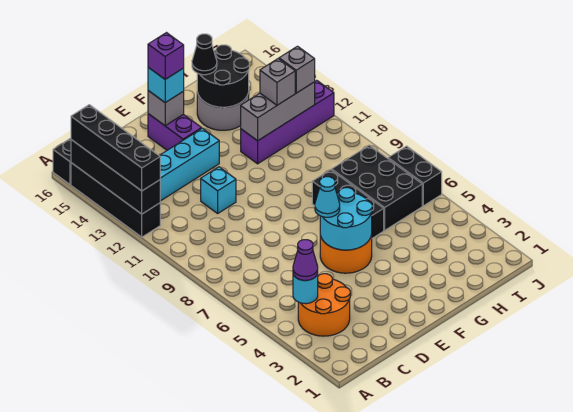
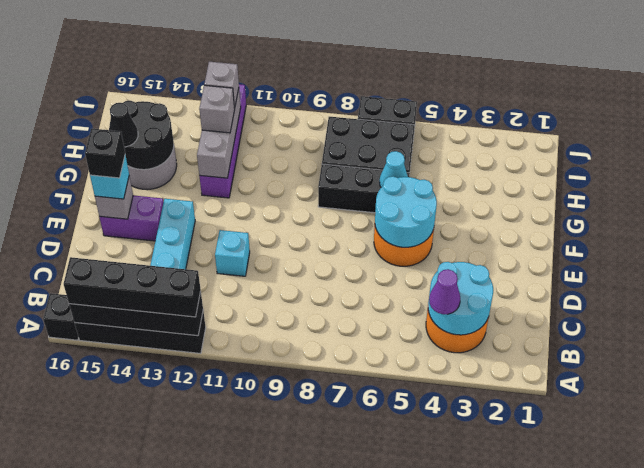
cyan 1x1 round brick [293,274,318,304] -> cyan 2x2 round brick [428,262,493,335]
cyan 1x1 cone [315,177,340,217] -> cyan 1x1 cone moved to [380,151,408,187]
purple 1x1 brick [148,33,184,79] -> black 1x1 brick [85,129,125,178]

